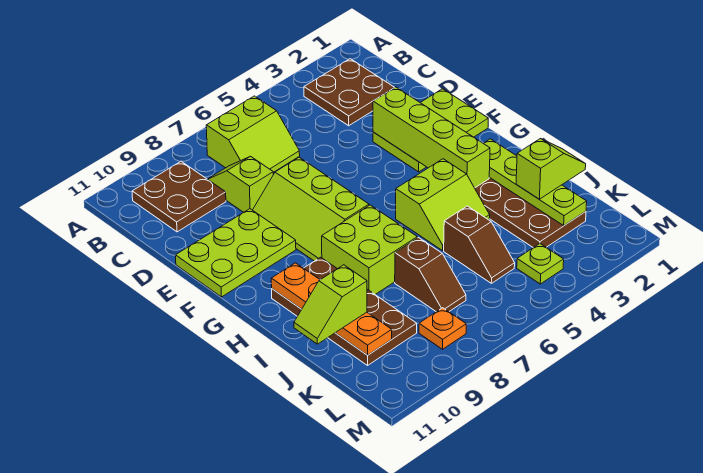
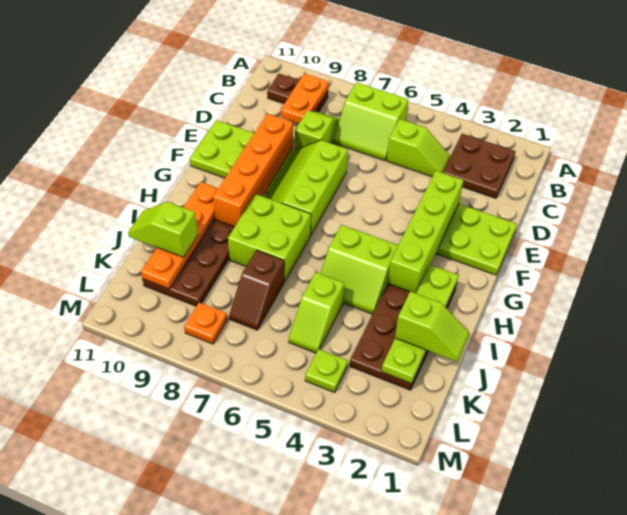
brown 2x2 plate [132,161,226,232] -> brown 1x2 plate [267,74,328,112]
none -> orange 1x2 plate [281,74,328,123]
none -> lime 1x2 slope [387,119,450,177]
none -> orange 1x4 brick [213,114,293,227]
brown 1x2 slope [444,206,515,283] -> lime 1x2 slope [289,272,344,353]

